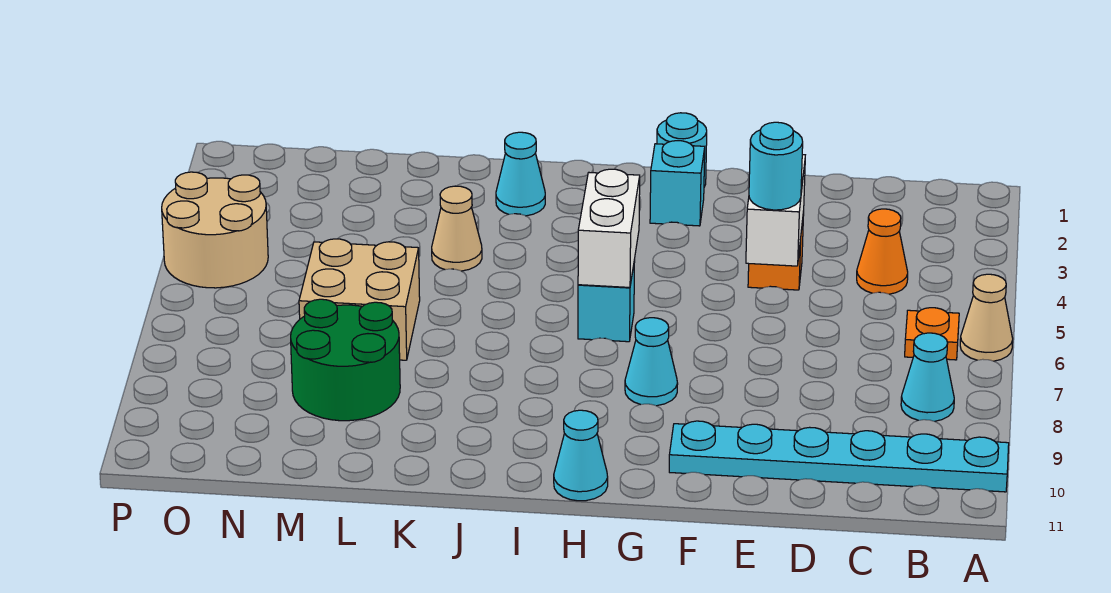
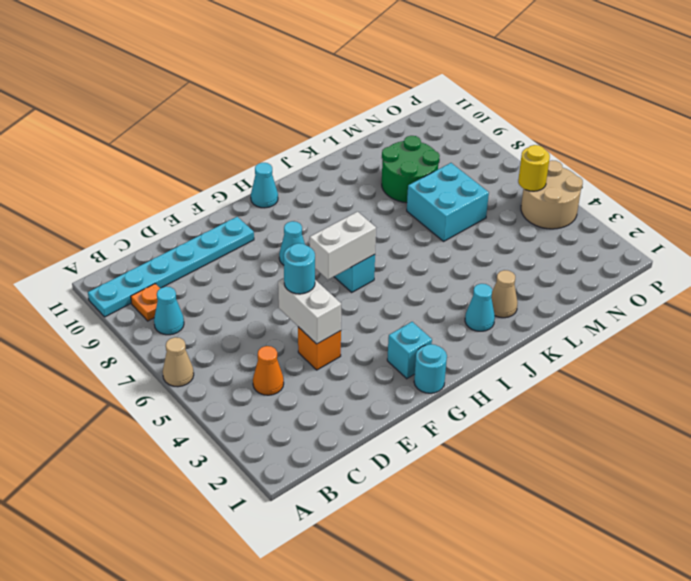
orange 1x1 plate [905,308,959,360] -> orange 1x1 plate moved to [131,284,160,321]
white 1x2 brick [578,169,640,287] -> white 1x2 brick turned to [310,212,376,280]
tan 1x1 cone [432,186,482,271] -> tan 1x1 cone moved to [491,270,517,318]
tan 2x2 brick [299,239,420,360] -> cyan 2x2 brick [407,163,489,241]
none -> yellow 1x1 round brick [518,145,550,191]

